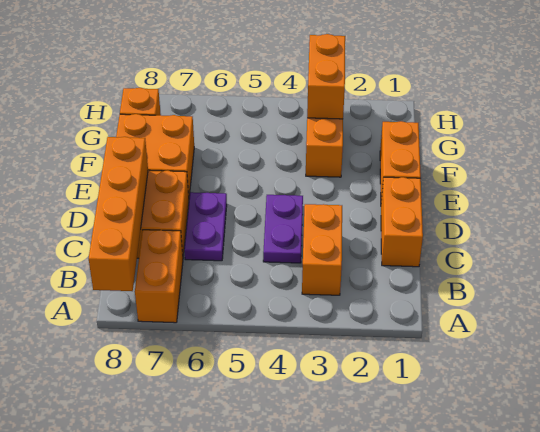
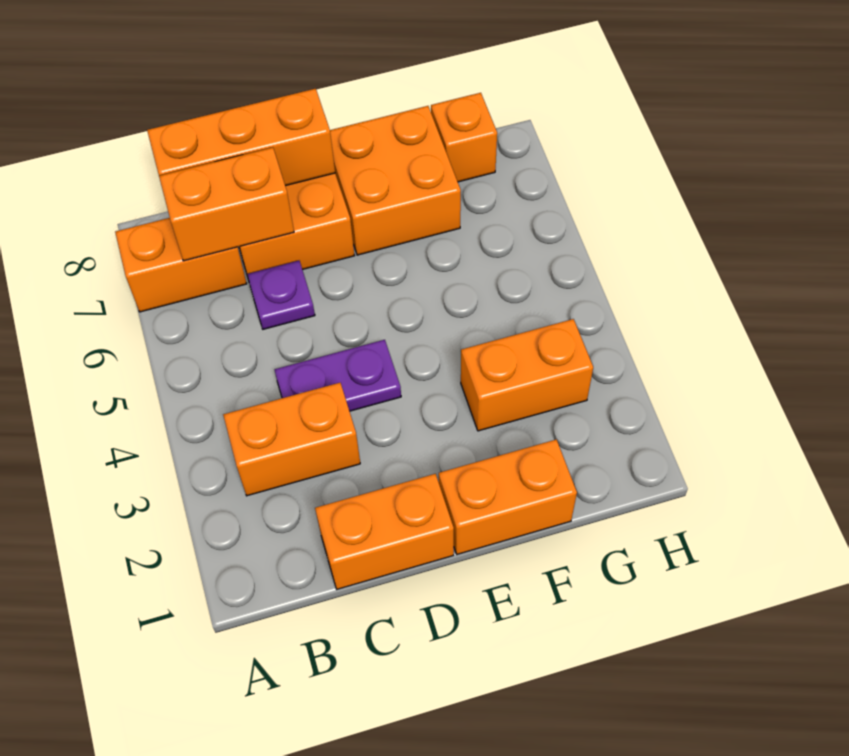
orange 1x4 brick [89,137,148,291] -> orange 1x3 brick [147,89,335,186]
purple 1x2 plate [184,192,227,261] -> purple 1x1 plate [247,261,315,329]
orange 1x2 brick [307,34,345,119] -> orange 1x2 brick moved to [159,147,294,261]

